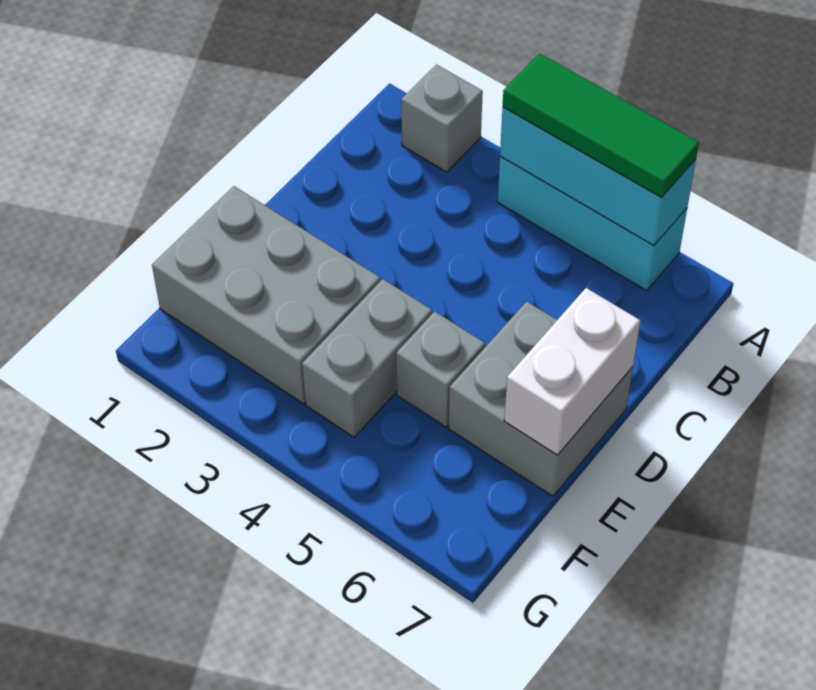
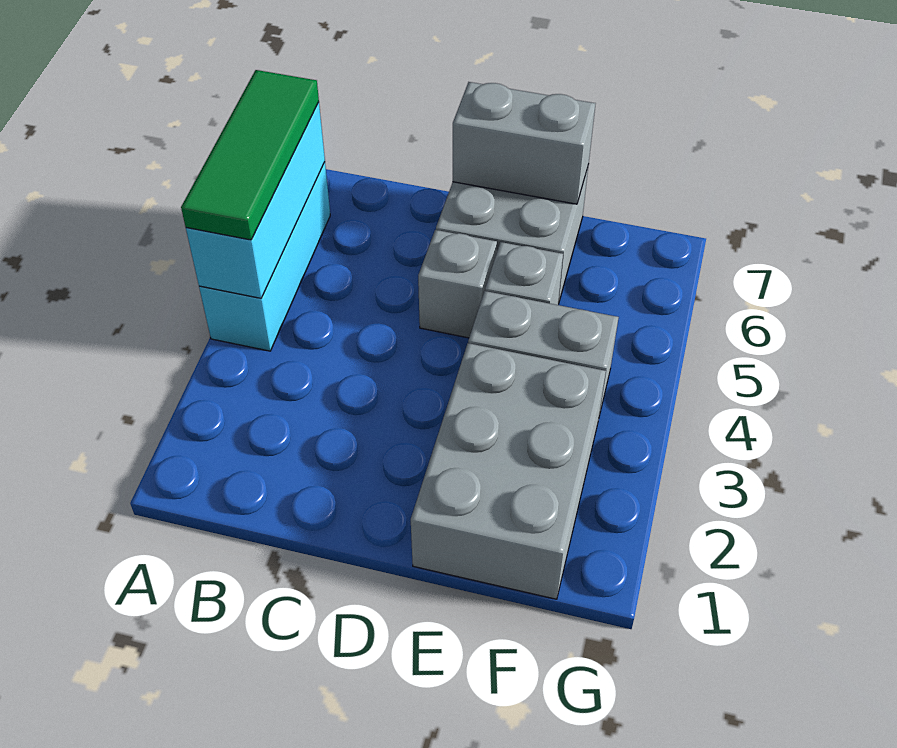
grey 1x1 brick [401,65,483,172] -> grey 1x1 brick moved to [418,230,497,338]
white 1x2 brick [504,288,640,455] -> grey 1x2 brick [453,82,596,204]

